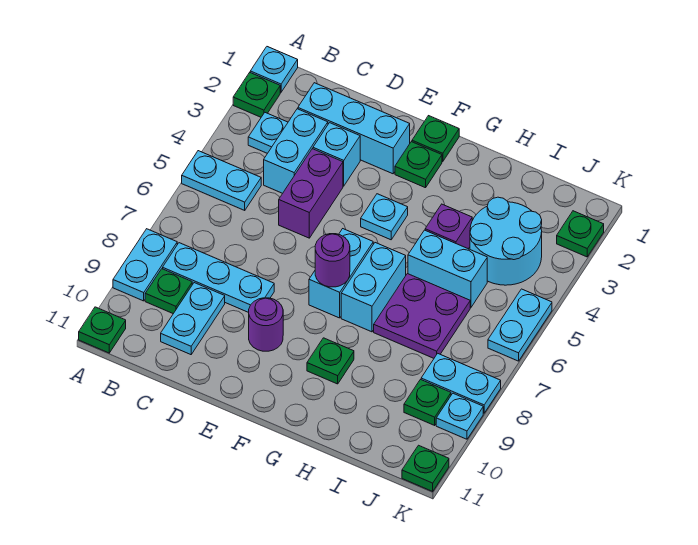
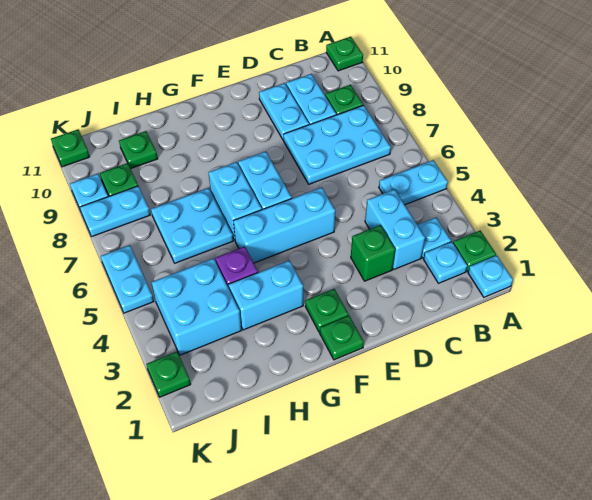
cyan 1x2 plate [113,229,177,301] -> cyan 1x2 plate moved to [259,83,309,140]
cyan 1x3 plate [163,243,274,313] -> cyan 2x3 plate [284,105,391,184]
cyan 1x3 brick [298,83,410,174] -> cyan 1x3 brick moved to [234,187,335,263]
cyan 1x1 brick [313,123,360,186] -> green 1x1 brick [351,225,395,281]
purple 1x2 brick [279,149,343,238] -> none
purple 1x1 round brick [249,298,283,351] -> none
cyan 1x1 plate [361,194,408,240] -> cyan 1x1 plate moved to [423,242,467,283]
purple 1x1 round brick [315,234,350,287] -> none
green 1x1 plate [307,338,354,384] -> green 1x1 plate moved to [119,131,158,169]
cyan 1x2 brick [408,230,487,307] -> cyan 1x2 brick moved to [228,260,303,330]
purple 2x2 plate [374,274,470,358] -> cyan 2x2 plate [151,188,233,263]
cyan 2x2 round brick [470,197,542,285] -> cyan 2x2 brick [151,258,242,355]

